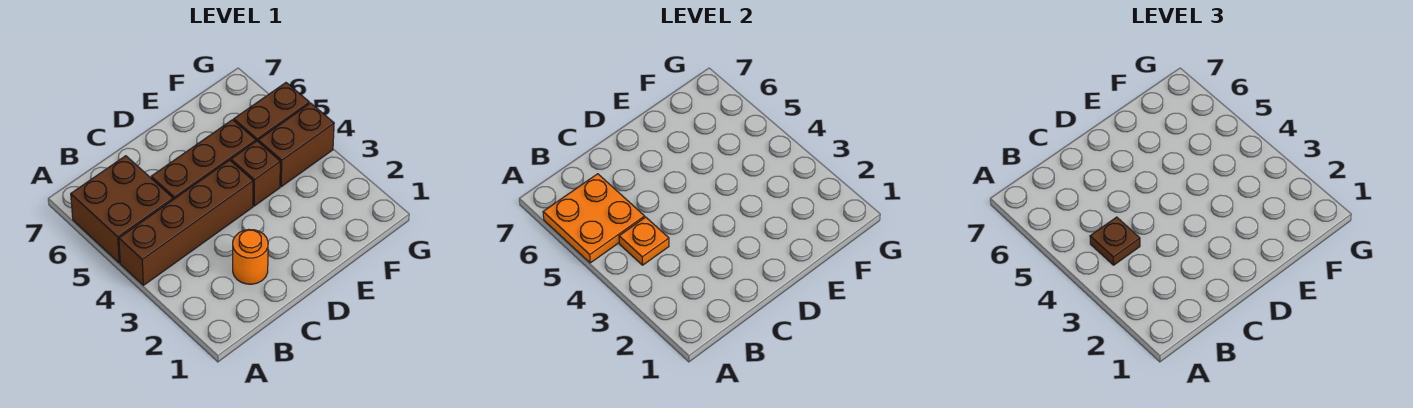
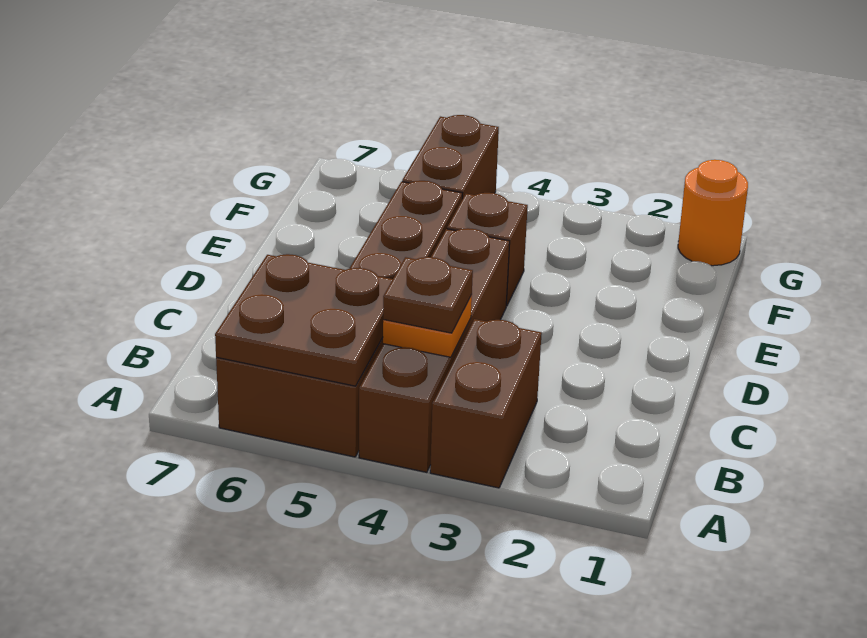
orange 2x2 plate [543,174,645,263] -> brown 2x2 plate [215,254,393,386]
orange 1x1 round brick [233,229,268,284] -> orange 1x1 round brick moved to [678,160,748,266]
brown 1x2 brick [258,103,334,187] -> brown 1x2 brick moved to [430,319,542,488]

